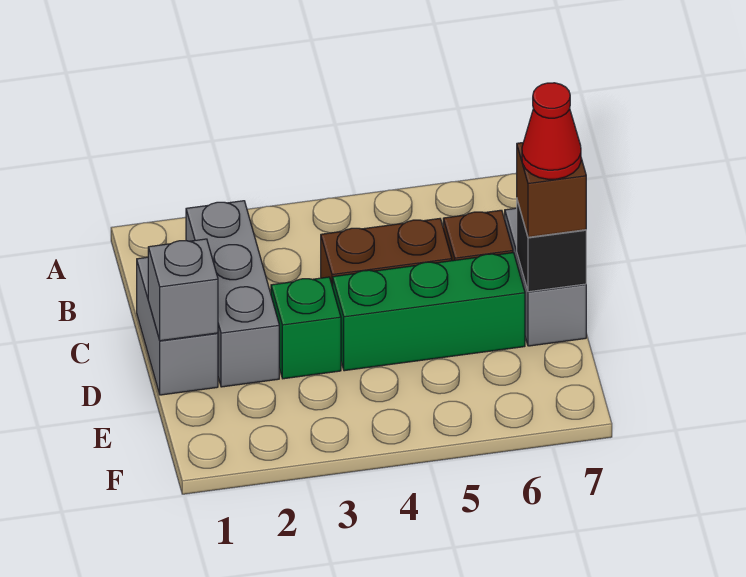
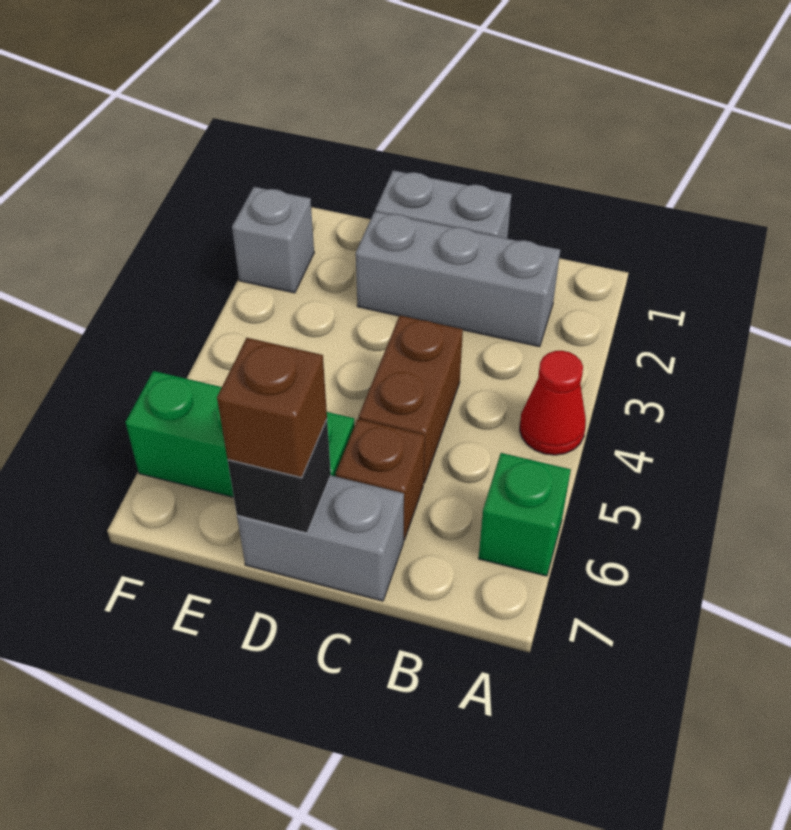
grey 1x1 brick [148,239,218,341] -> grey 1x1 brick moved to [232,187,314,293]
green 1x1 brick [271,277,341,379] -> green 1x1 brick moved to [479,453,571,576]
green 1x3 brick [333,253,525,371] -> green 1x3 brick turned to [125,371,354,497]
red 1x1 cone [522,83,581,179] -> red 1x1 cone moved to [520,351,586,455]

